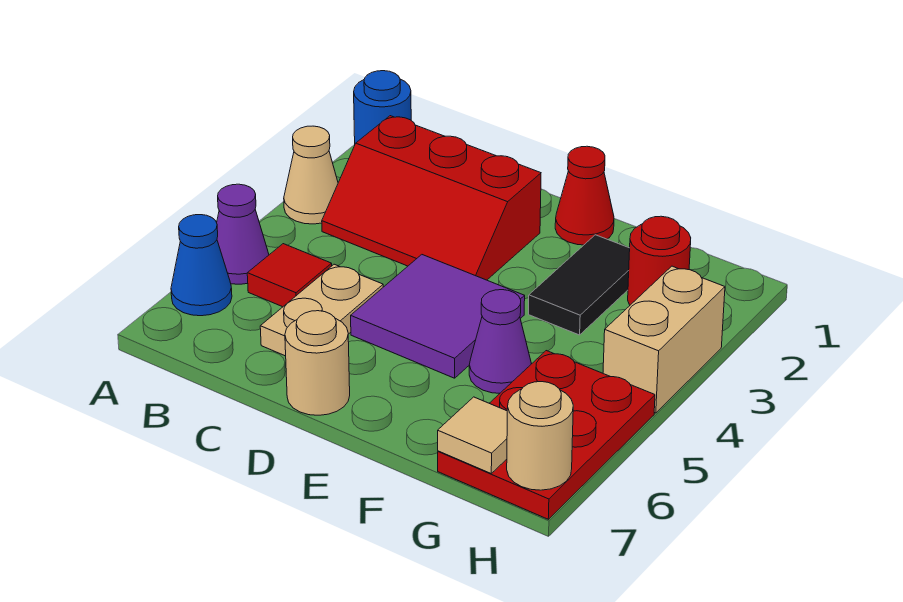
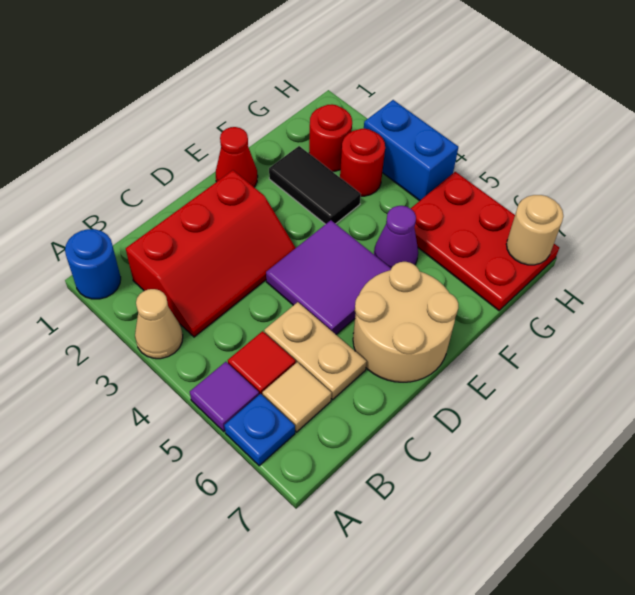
purple 1x1 cone [217,184,269,284] -> purple 1x1 tile [190,362,259,432]
blue 1x1 cone [171,215,232,316] -> blue 1x1 plate [224,394,295,466]
tan 1x1 round brick [285,311,350,415] -> tan 2x2 round brick [353,262,458,382]
none -> red 1x1 round brick [340,129,385,196]
tan 1x1 tile [438,397,507,473] -> tan 1x1 tile moved to [262,362,331,432]
tan 1x2 brick [603,266,725,413] -> blue 1x2 brick [364,100,458,201]

